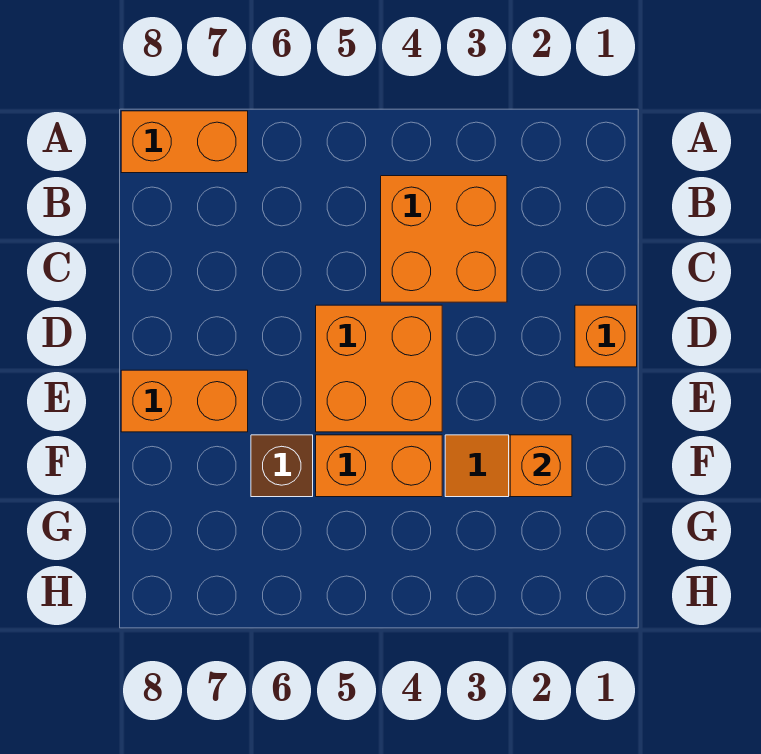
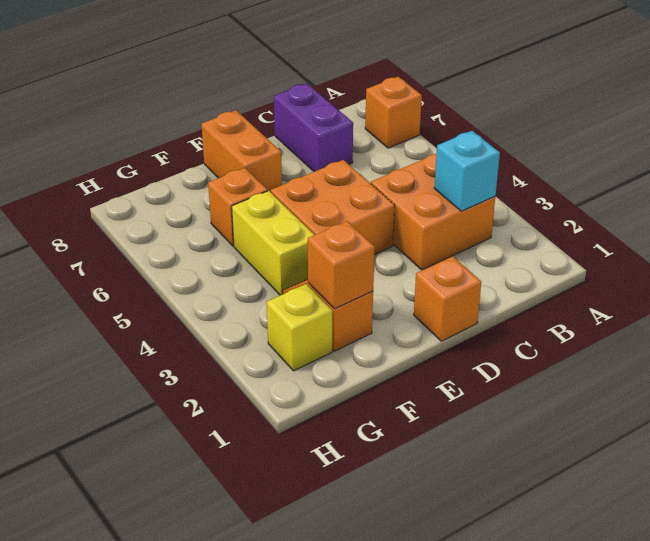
orange 1x2 brick [121,111,248,173] -> orange 1x1 brick [365,77,422,148]
none -> cyan 1x1 brick [434,131,500,211]
none -> purple 1x2 brick [274,83,353,172]
orange 1x2 brick [316,435,442,497] -> yellow 1x2 brick [232,191,314,295]
brown 1x1 brick [251,435,313,497] -> orange 1x1 brick [208,168,268,246]
none -> yellow 1x1 brick [267,284,332,371]

